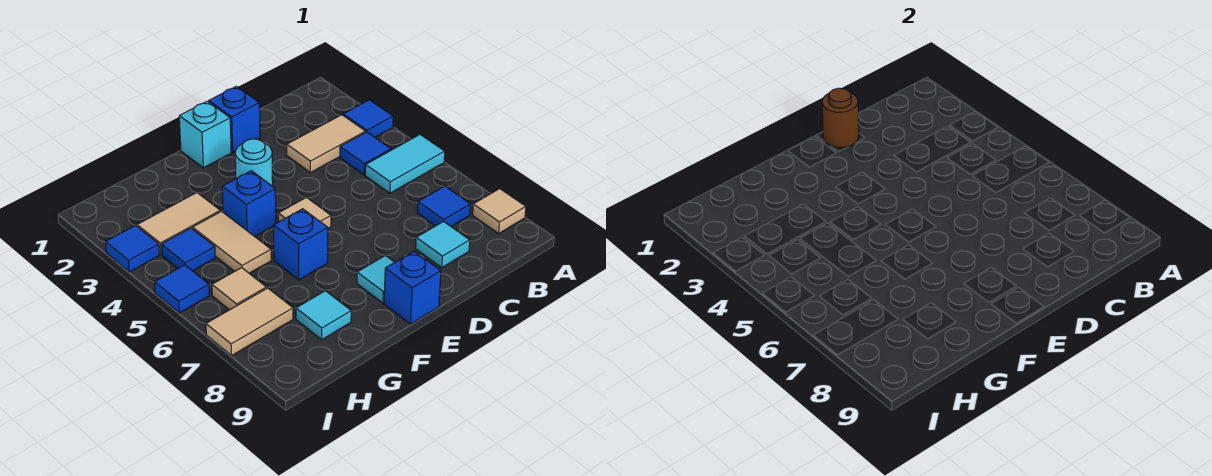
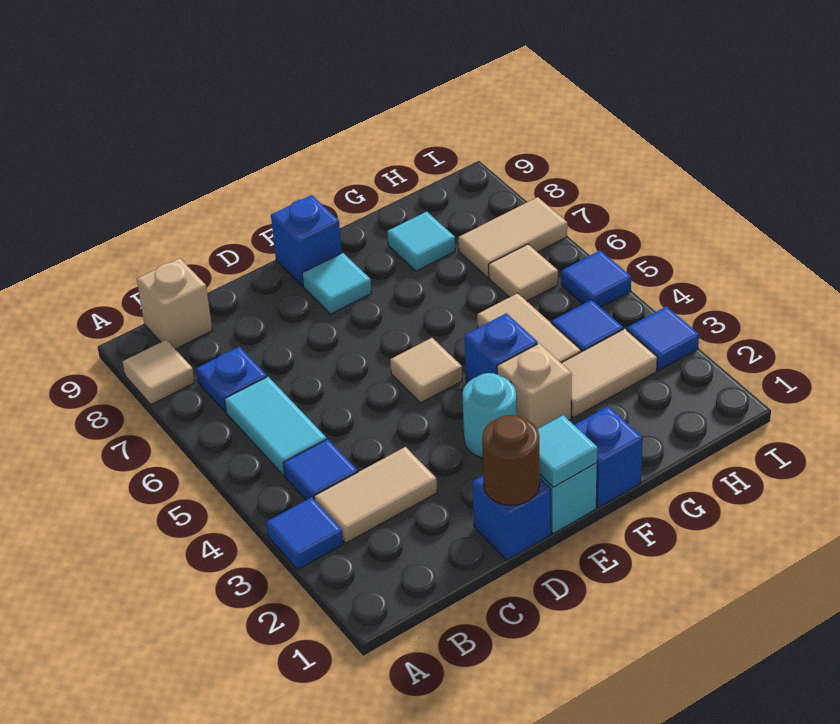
cyan 1x2 tile [365,135,445,193] -> cyan 1x2 tile turned to [224,377,327,475]
blue 1x1 tile [417,186,471,226] -> blue 1x1 plate [196,347,267,412]
none -> tan 1x1 brick [137,258,212,349]
cyan 1x1 tile [416,221,470,267] -> cyan 1x1 tile moved to [538,415,598,487]
none -> tan 1x1 brick [497,343,572,429]
blue 1x1 brick [274,209,328,280] -> blue 1x1 brick moved to [575,406,643,508]

